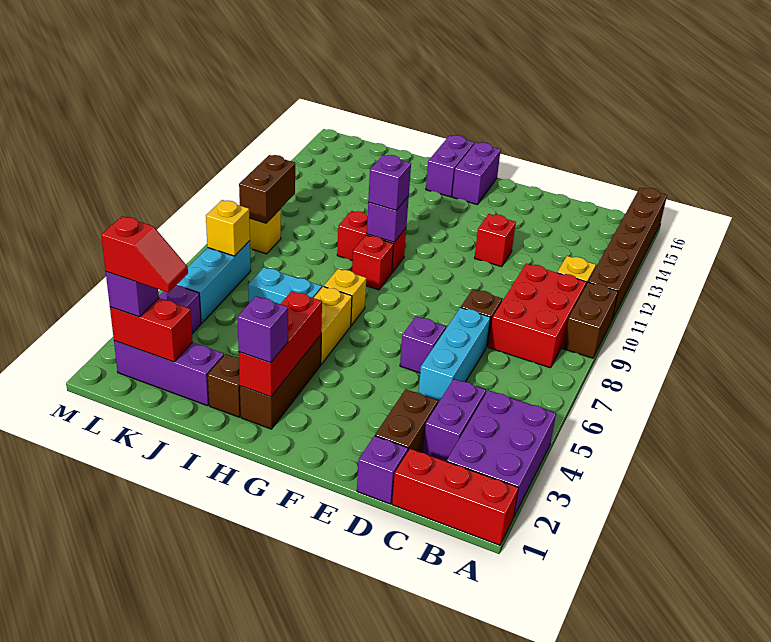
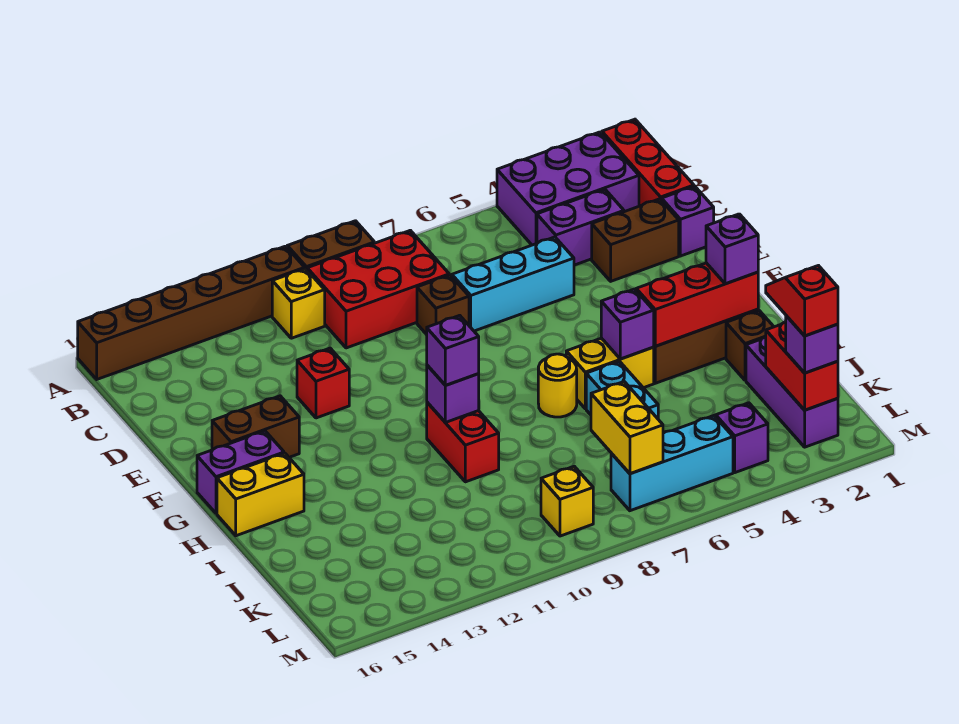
purple 1x1 brick [400,317,446,373] -> purple 1x1 brick moved to [601,289,654,359]
yellow 1x1 brick [324,269,366,325] -> yellow 1x1 round brick [538,354,577,417]
red 1x1 brick [352,235,394,290] -> none
purple 1x2 brick [426,135,474,197] -> yellow 1x2 brick [217,453,304,536]
yellow 1x1 brick [206,200,250,256] -> yellow 1x2 brick [591,382,663,474]
brown 1x2 brick [239,155,295,223] -> brown 1x2 brick moved to [212,396,299,457]

